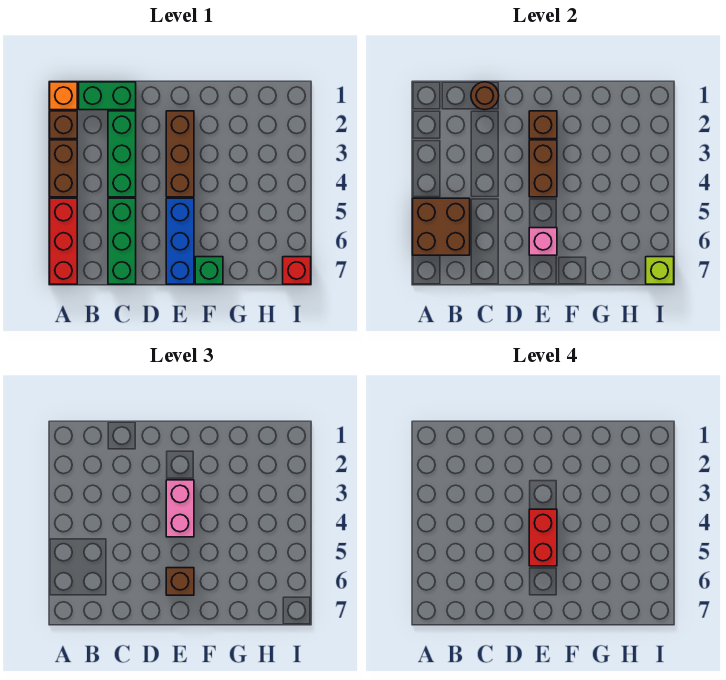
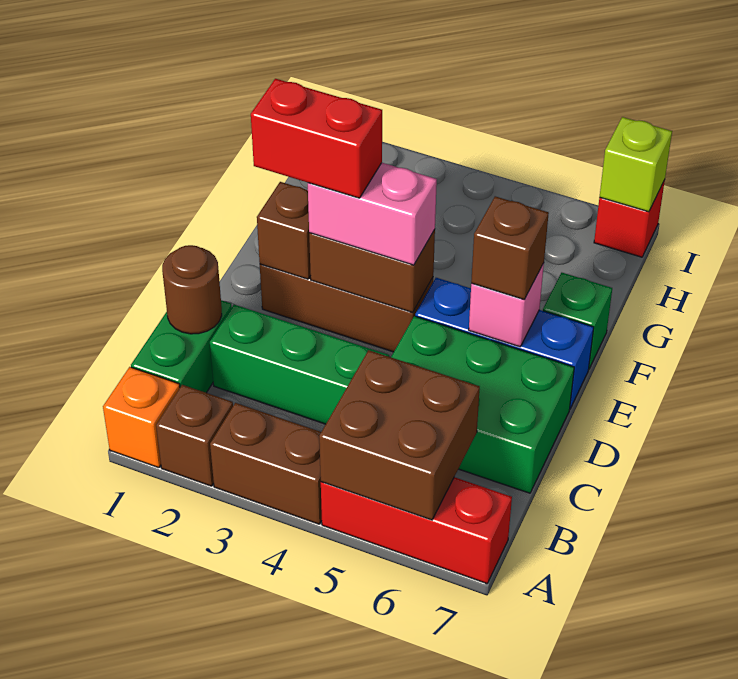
green 1x3 brick [108,198,136,284] -> green 2x3 brick [391,316,574,493]
red 1x2 brick [529,509,557,566] -> red 1x2 brick moved to [251,79,382,198]

